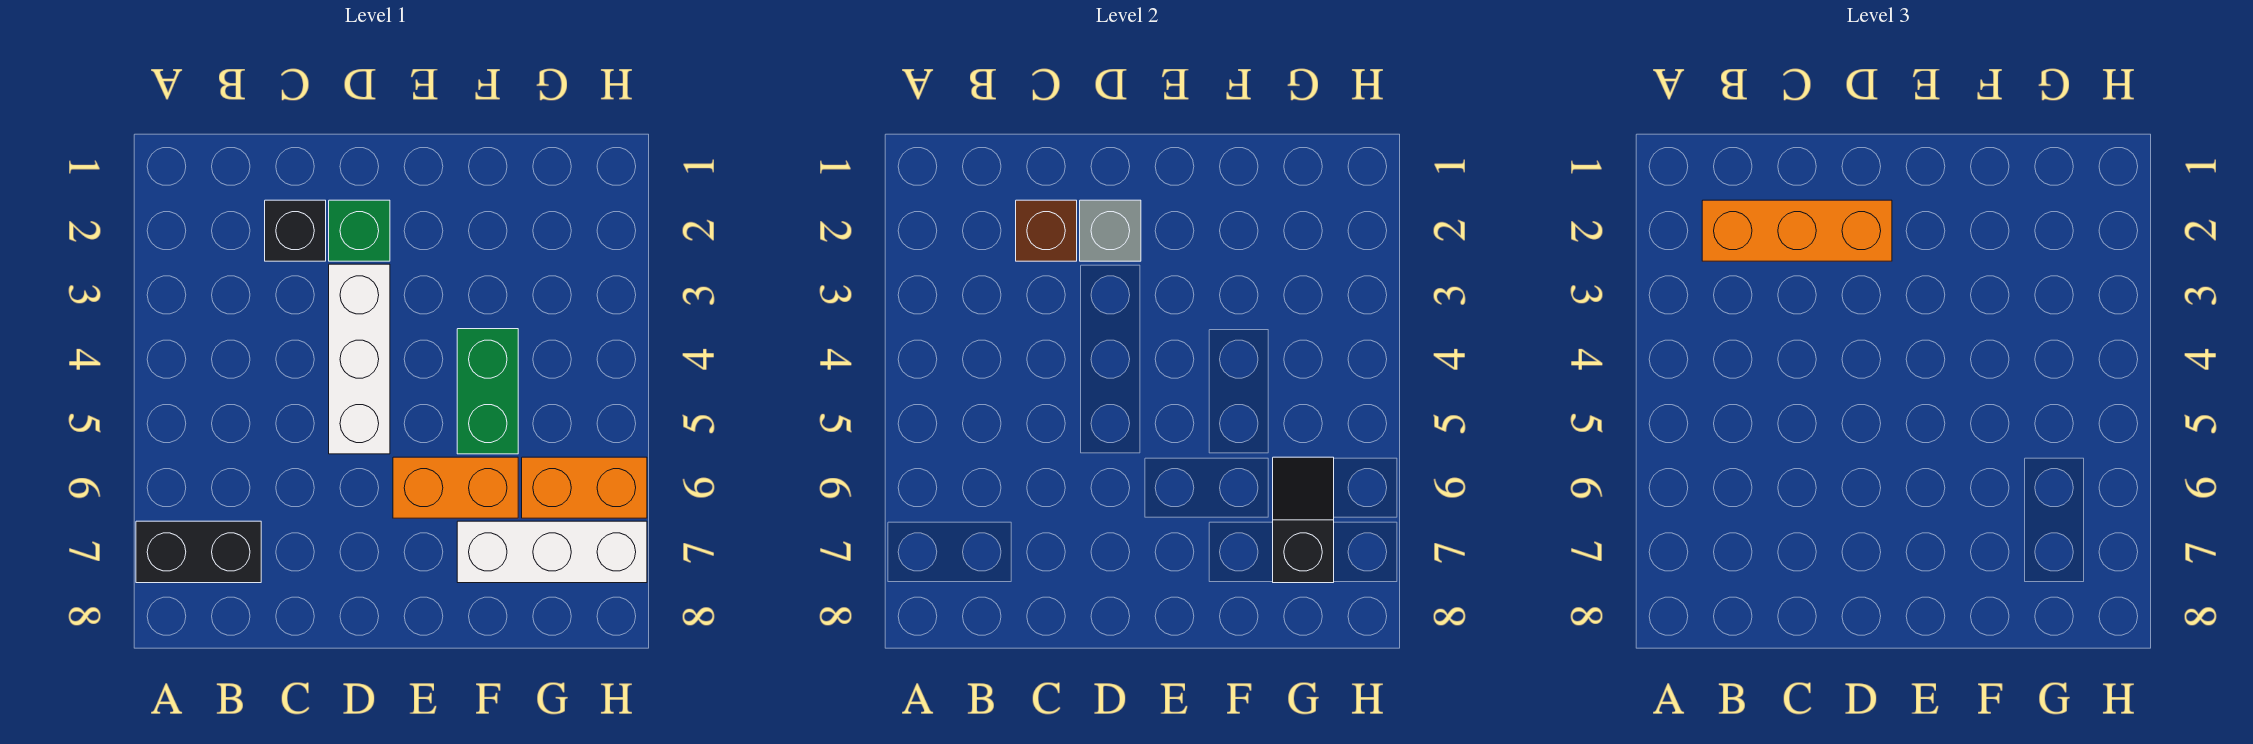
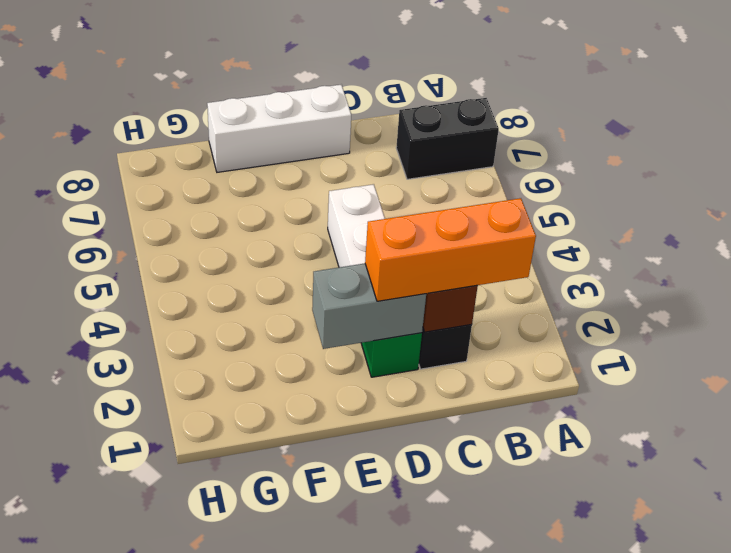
grey 1x1 brick [1080,200,1141,261] -> grey 1x2 brick [312,263,426,349]
orange 1x2 brick [393,457,518,518] -> none
green 1x2 brick [457,329,518,454] -> none
white 1x3 brick [457,521,647,583] -> white 1x3 brick moved to [207,85,351,172]
orange 1x2 brick [522,457,647,518] -> none
black 1x2 slope [1273,457,1334,583] -> none

